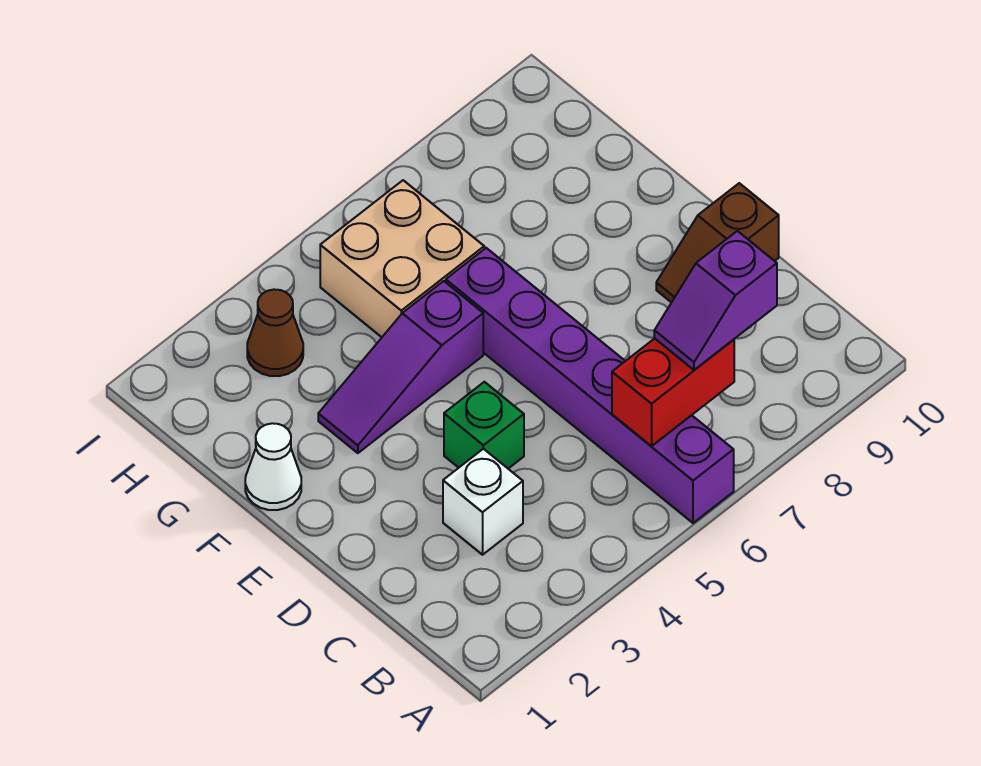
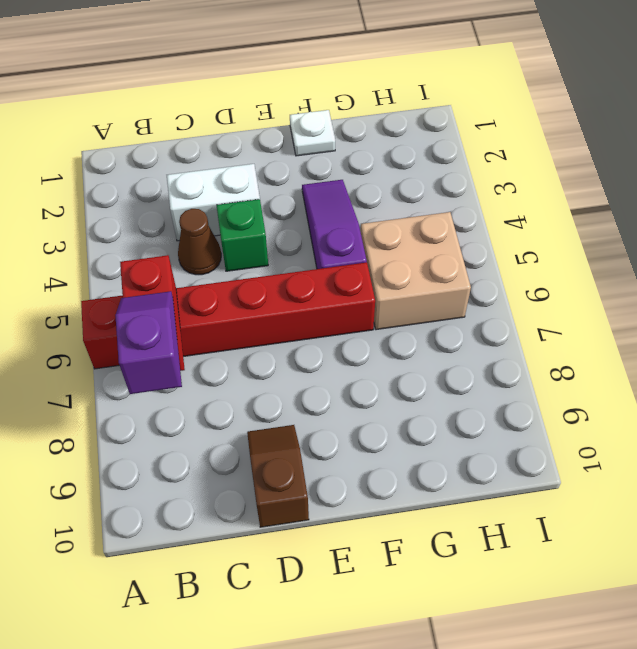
purple 1x6 brick [446,248,734,523] -> red 1x6 brick [81,262,375,369]
white 1x1 brick [443,449,523,555] -> white 1x2 brick [167,164,260,241]
white 1x1 cone [245,423,301,510] -> white 1x1 plate [290,110,335,156]
brown 1x1 cone [247,290,303,376] -> brown 1x1 cone moved to [178,209,221,275]

